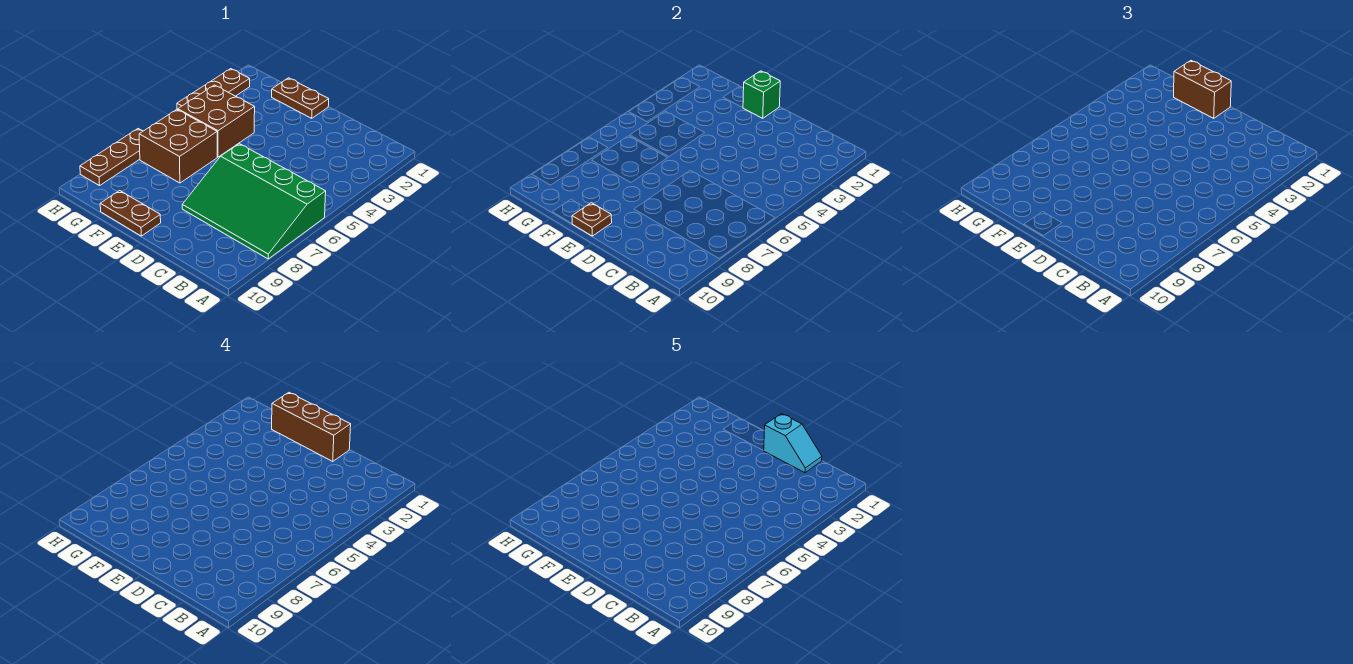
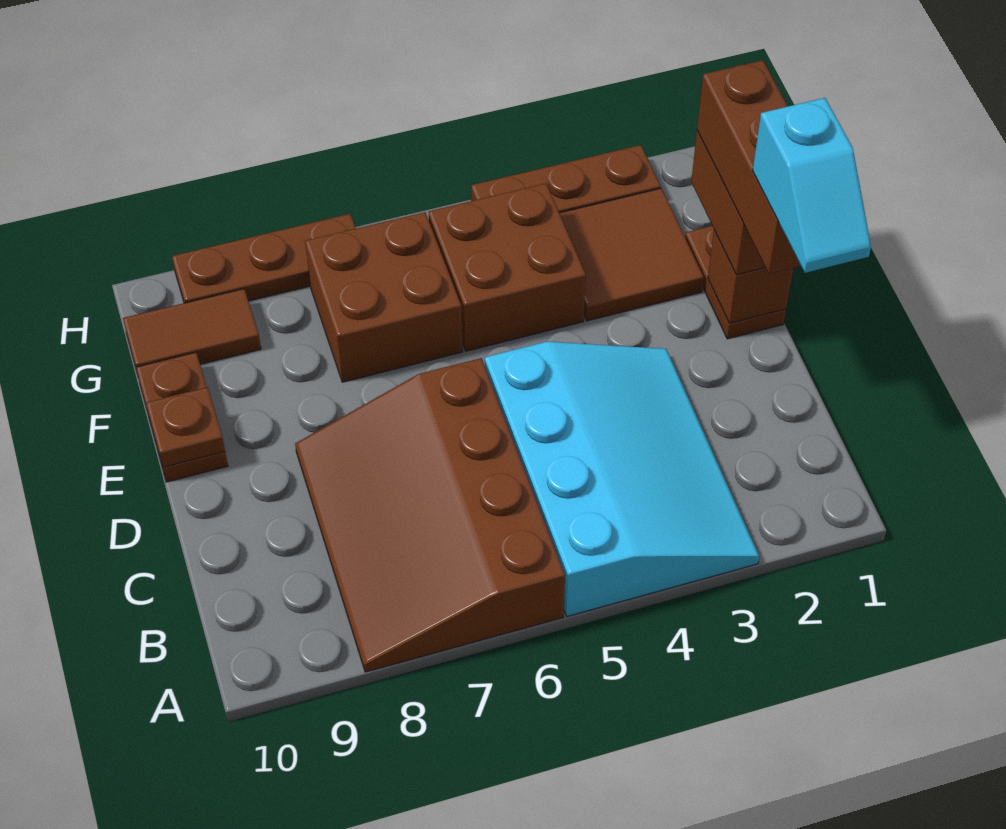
none -> cyan 3x4 slope [485,342,759,616]
green 3x4 slope [182,144,326,259] -> brown 3x4 slope [295,358,565,672]
green 1x1 brick [743,71,780,118] -> brown 1x1 brick [708,230,793,323]
none -> brown 2x2 tile [559,188,704,321]
none -> brown 1x2 tile [123,289,261,371]

